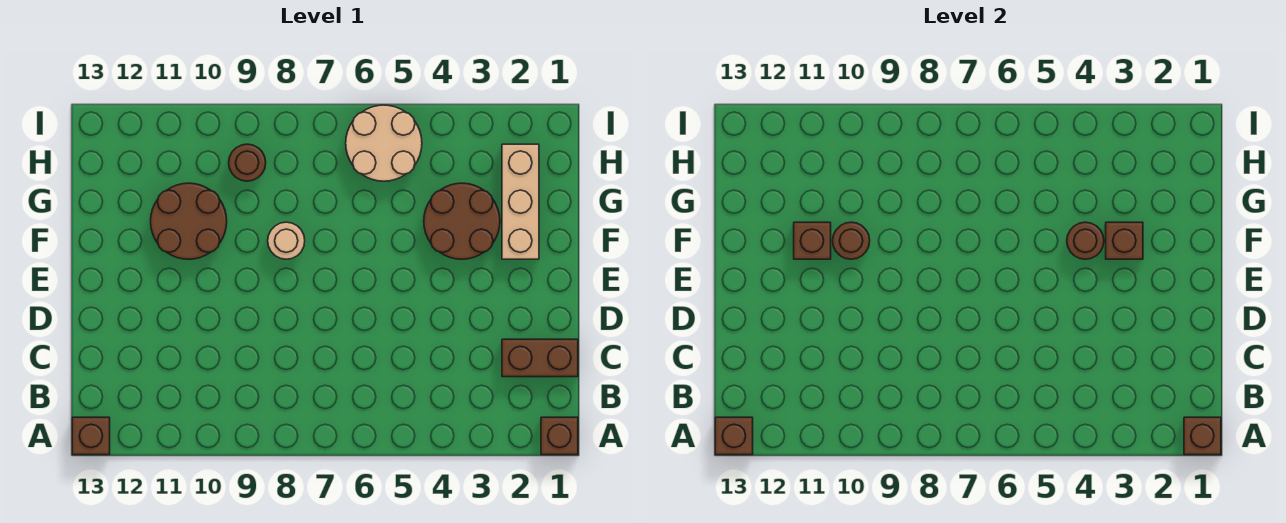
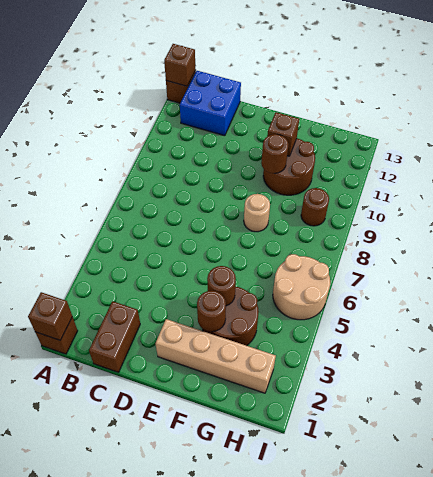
none -> blue 2x2 brick [180,71,241,136]
tan 1x3 brick [502,144,539,259] -> tan 1x4 brick [155,319,276,393]
brown 1x1 brick [1106,222,1143,259] -> brown 1x1 round brick [197,291,226,332]

